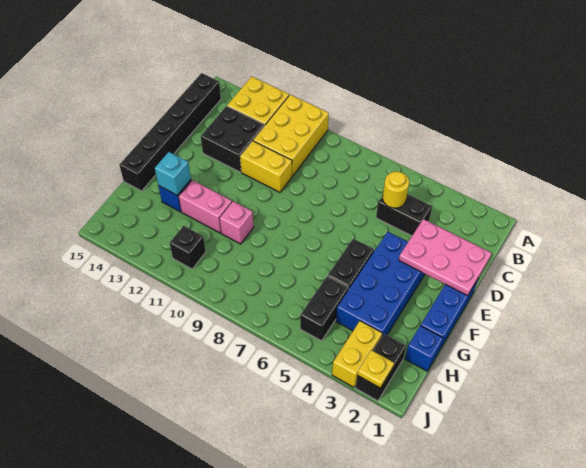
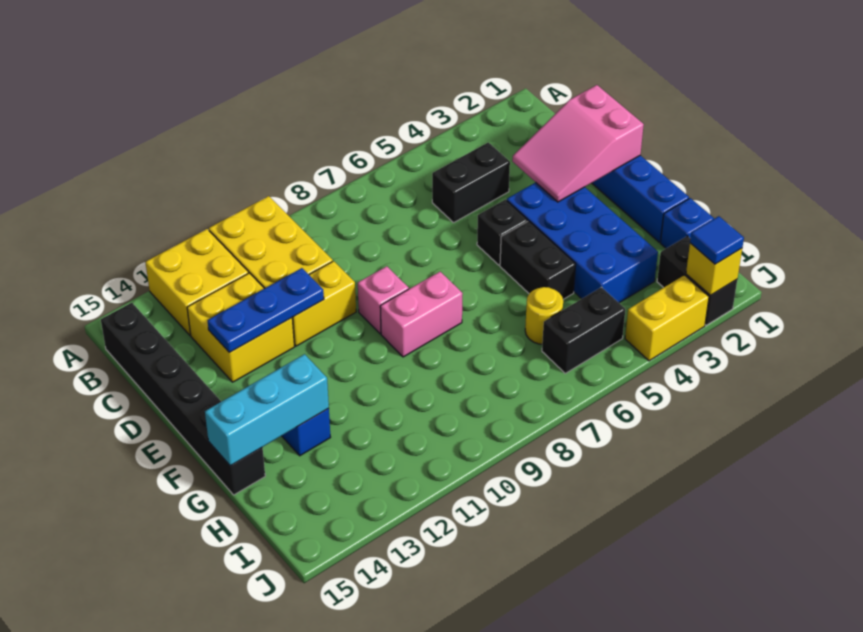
yellow 1x1 round brick [383,171,409,208] -> yellow 1x1 round brick moved to [525,287,563,344]
black 2x2 brick [201,106,265,172] -> yellow 2x2 brick [187,273,294,382]
pink 2x3 plate [399,219,491,296] -> pink 2x3 slope [512,85,644,202]
none -> blue 1x3 plate [207,268,324,353]
pink 1x1 brick [219,201,254,244] -> pink 1x1 brick moved to [358,266,409,334]
pink 1x2 brick [178,180,232,233] -> pink 1x2 brick moved to [380,272,463,357]
cyan 1x1 brick [155,152,191,195] -> cyan 1x3 brick [205,354,329,466]
black 1x2 brick [300,276,349,341] -> black 1x2 brick turned to [542,287,625,373]
yellow 1x2 brick [332,321,382,387] -> yellow 1x2 brick turned to [625,275,709,361]
black 1x1 brick [170,226,206,269] -> black 1x1 brick moved to [477,200,528,265]
yellow 1x1 plate [357,350,394,388] -> yellow 1x1 brick [686,243,742,295]
none -> blue 1x1 tile [690,216,744,264]

